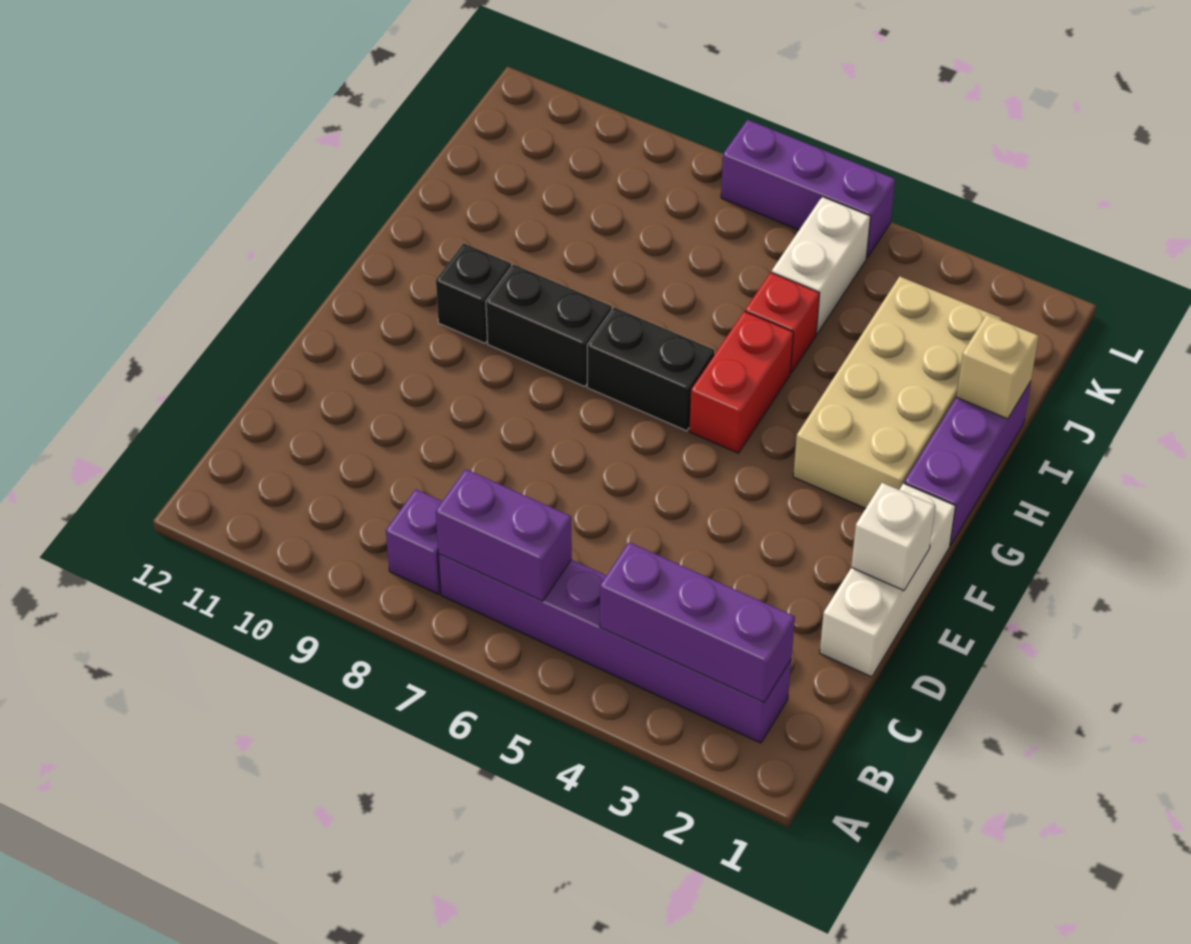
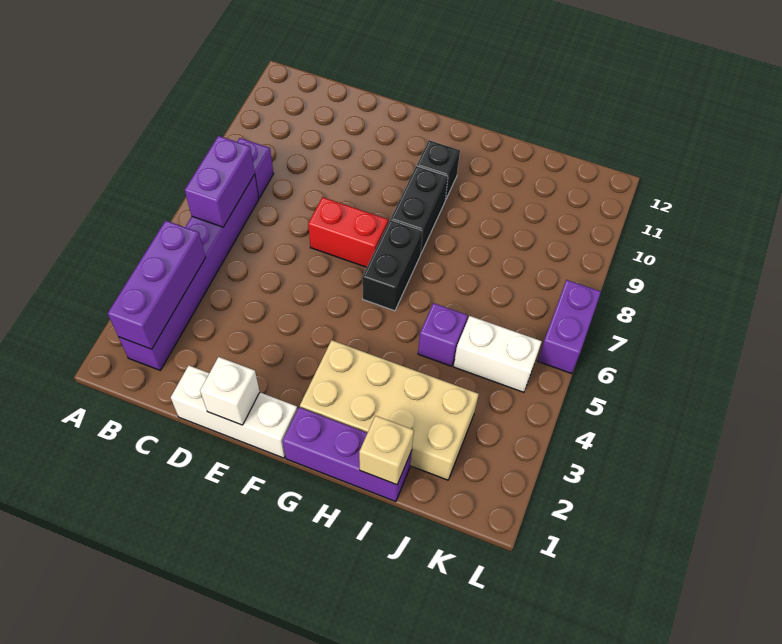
red 1x2 brick [689,311,793,453] -> red 1x2 brick moved to [308,197,388,267]
red 1x1 brick [745,272,820,373] -> purple 1x1 brick [418,303,468,366]
purple 1x3 brick [721,120,895,258] -> purple 1x2 brick [538,280,601,374]

